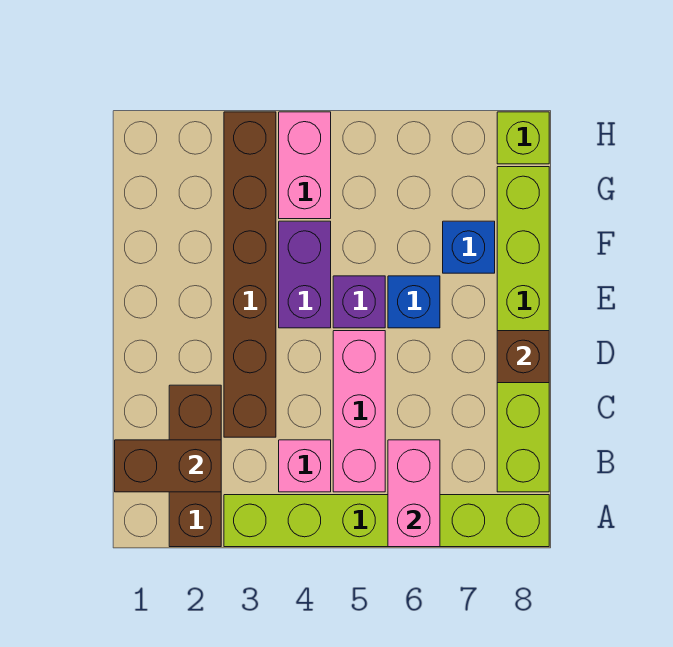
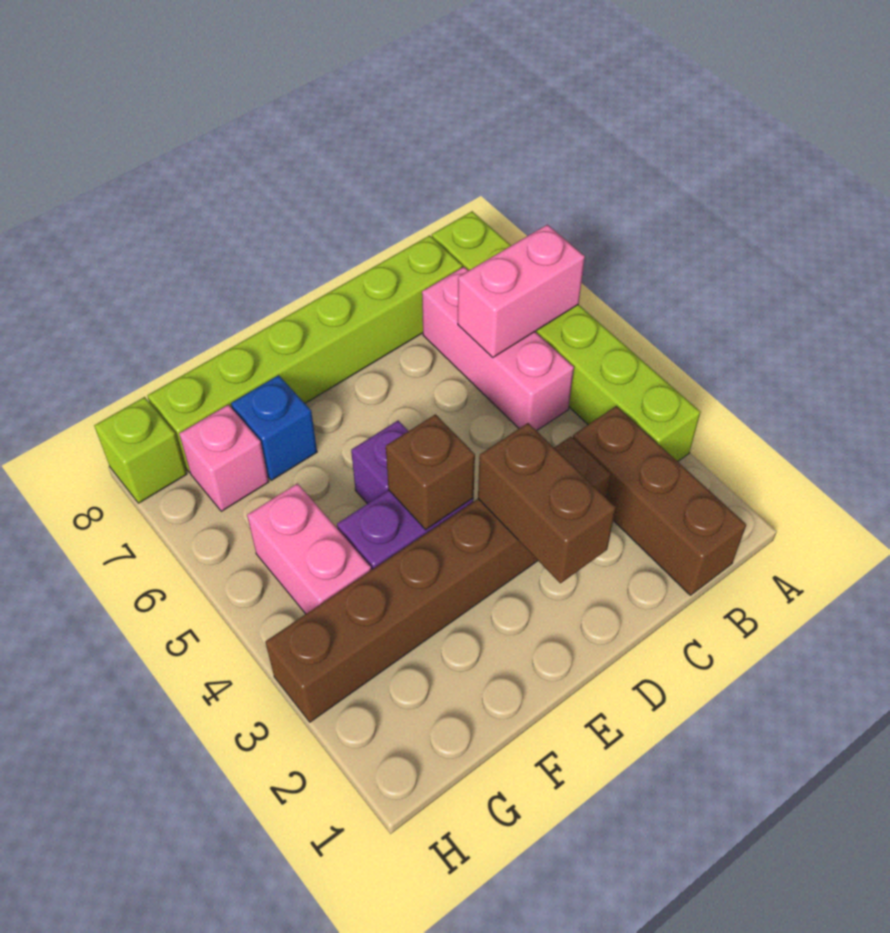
brown 1x3 brick [169,385,221,547] -> brown 1x3 brick turned to [573,406,746,595]
brown 1x2 brick [115,440,221,492] -> brown 1x2 brick moved to [478,423,616,583]
pink 1x1 brick [279,440,331,492] -> pink 1x1 brick moved to [179,405,269,511]
pink 1x3 brick [333,331,385,492] -> pink 1x3 brick turned to [422,267,574,431]
brown 1x1 brick [497,331,549,383] -> brown 1x1 brick moved to [386,414,475,530]
blue 1x1 brick [388,276,440,328] -> none
pink 1x2 brick [279,112,331,219] -> pink 1x2 brick turned to [247,483,371,614]

